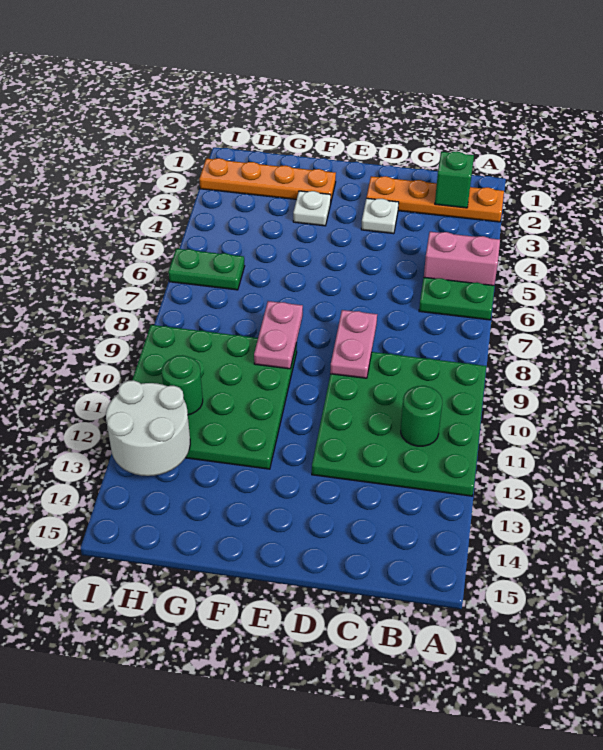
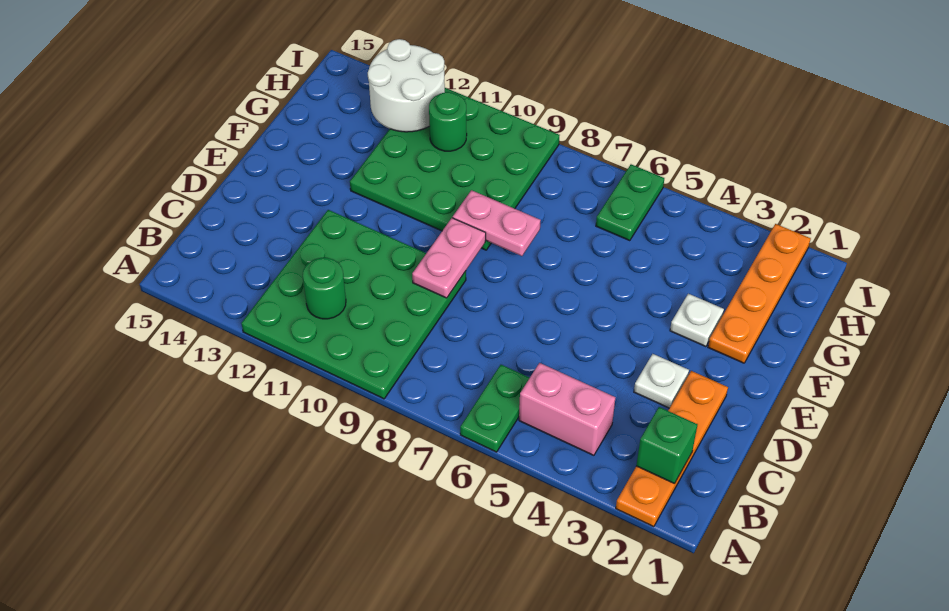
pink 1x2 brick [424,232,500,285] -> pink 1x2 brick turned to [519,363,615,455]
pink 1x2 plate [330,310,377,378] -> pink 1x2 plate turned to [412,218,486,298]

